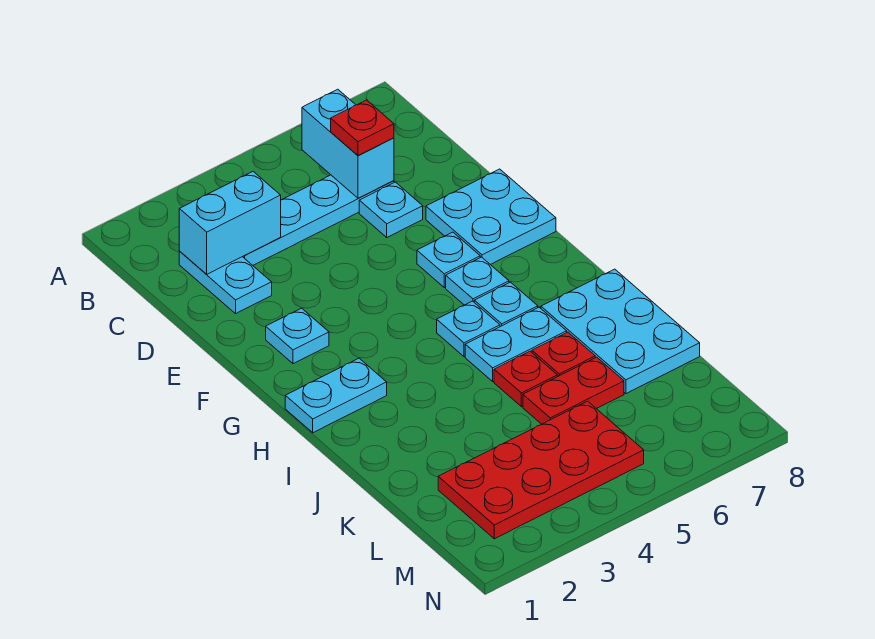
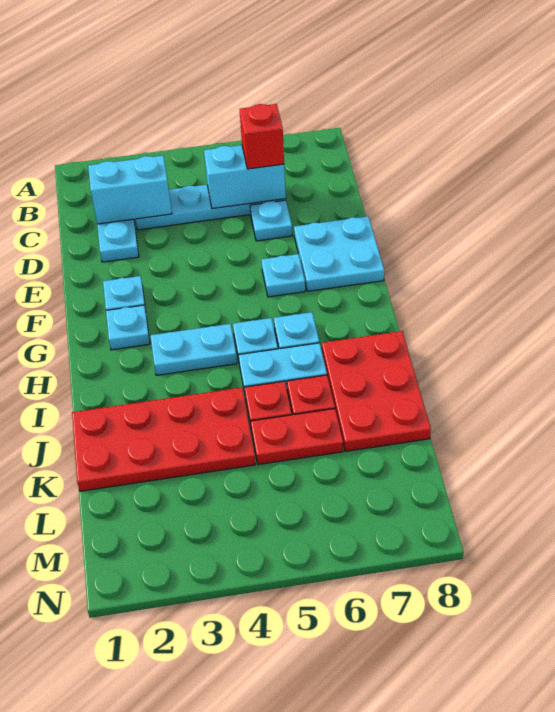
cyan 1x2 brick [302,89,394,198] -> cyan 1x2 brick turned to [204,145,286,209]
red 1x1 plate [331,100,394,155] -> red 1x1 brick [240,104,284,169]
cyan 1x1 plate [446,257,509,305] -> cyan 1x1 plate moved to [106,305,150,350]
cyan 1x2 plate [285,358,387,433] -> cyan 1x2 plate moved to [150,324,237,375]
cyan 2x3 plate [541,269,700,394] -> red 2x3 plate [322,331,431,451]
red 2x4 plate [438,401,644,539] -> red 2x4 plate moved to [72,388,255,491]

